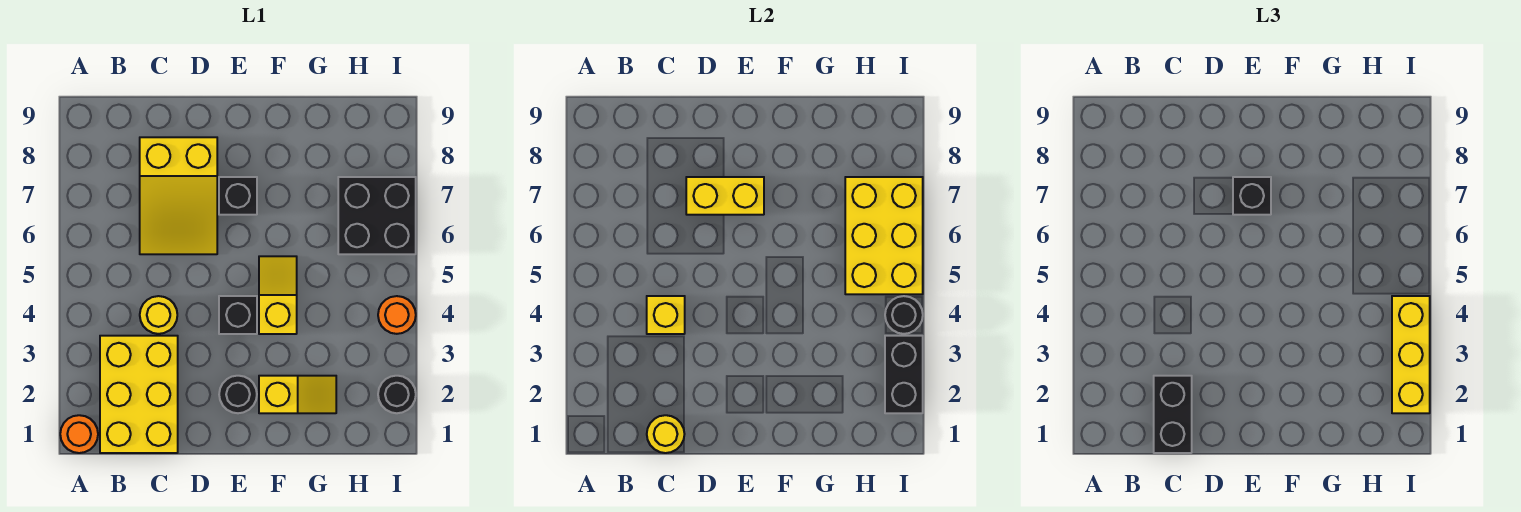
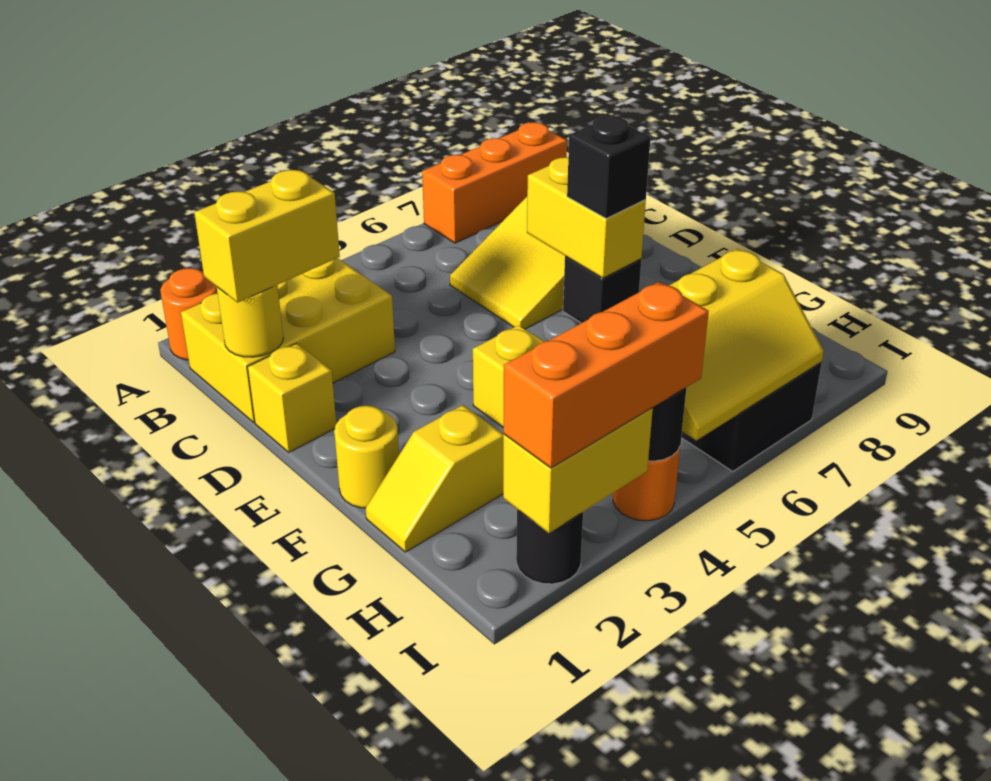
none -> orange 1x3 brick [422,122,567,243]
black 1x2 brick [1154,376,1192,453] -> yellow 1x2 brick [194,170,340,303]
yellow 1x1 round brick [140,296,177,334] -> yellow 1x1 round brick moved to [334,406,399,508]
yellow 1x1 brick [647,296,685,334] -> yellow 1x1 brick moved to [248,343,336,452]
black 1x1 round brick [219,376,257,413] -> none
black 1x1 brick [219,296,257,334] -> none
yellow 1x2 slope [259,376,336,413] -> yellow 1x2 slope turned to [366,405,503,552]
yellow 2x3 brick [845,177,923,294] -> yellow 2x3 slope [669,249,824,440]
black 1x2 brick [885,336,923,413] -> yellow 1x2 brick [503,408,653,533]
yellow 1x3 brick [1392,296,1430,413] -> orange 1x3 brick [503,282,709,468]

